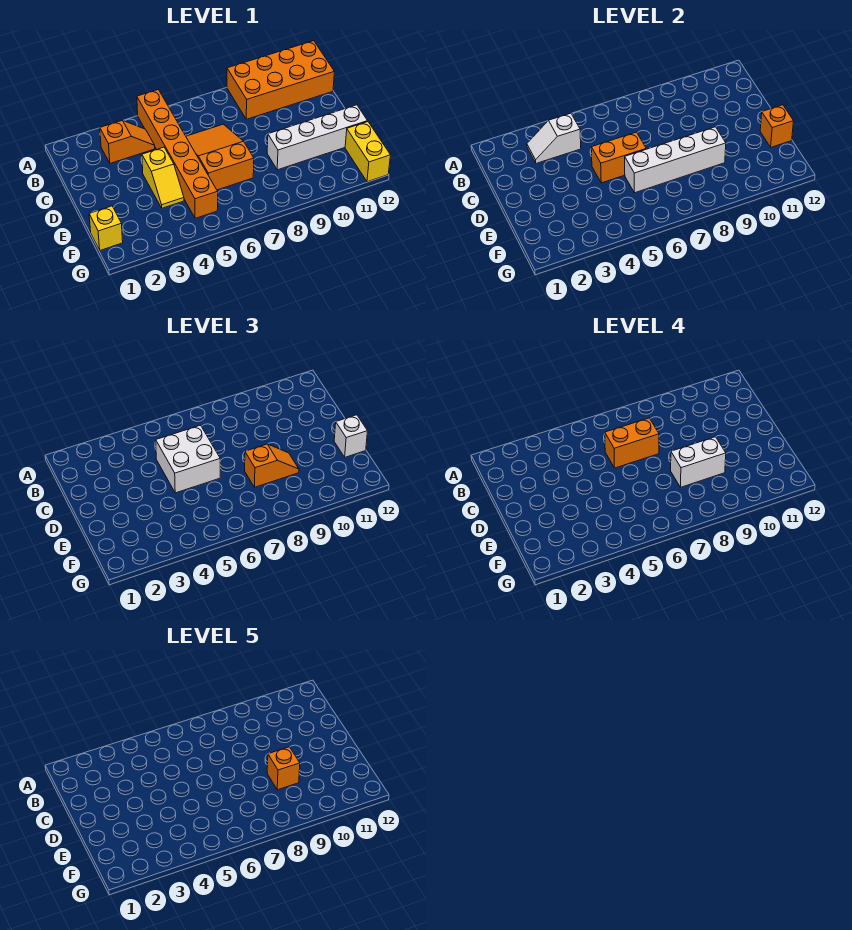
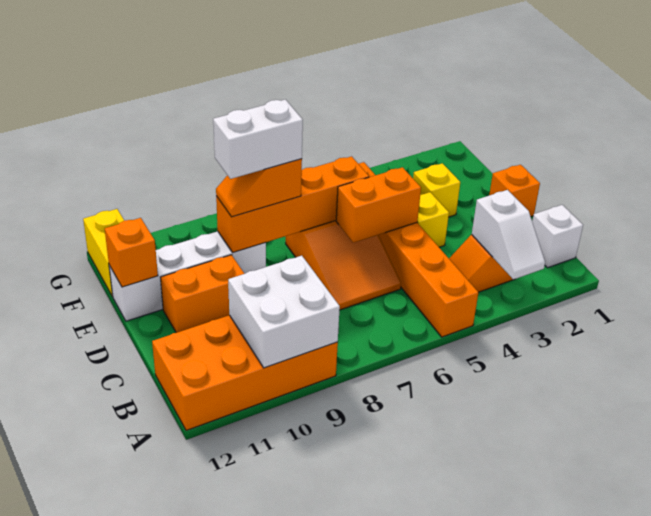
white 1x2 slope [527,113,581,163] -> white 1x2 slope turned to [472,190,545,280]
white 2x2 brick [156,425,220,493] -> white 2x2 brick moved to [228,256,340,368]
orange 1x2 brick [605,418,659,468] -> orange 1x2 brick moved to [160,255,244,333]
white 1x4 brick [625,127,726,193] -> orange 1x4 brick [216,156,369,253]
orange 1x1 brick [267,747,300,790] -> orange 1x1 brick moved to [489,165,540,217]
white 1x1 brick [334,415,367,457] -> white 1x1 brick moved to [532,205,583,268]
yellow 1x1 brick [89,206,123,250] -> yellow 1x1 brick moved to [413,163,460,217]

